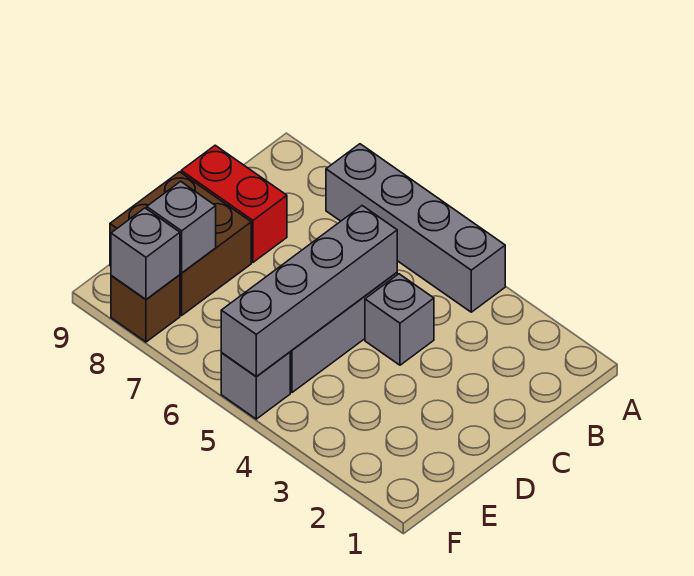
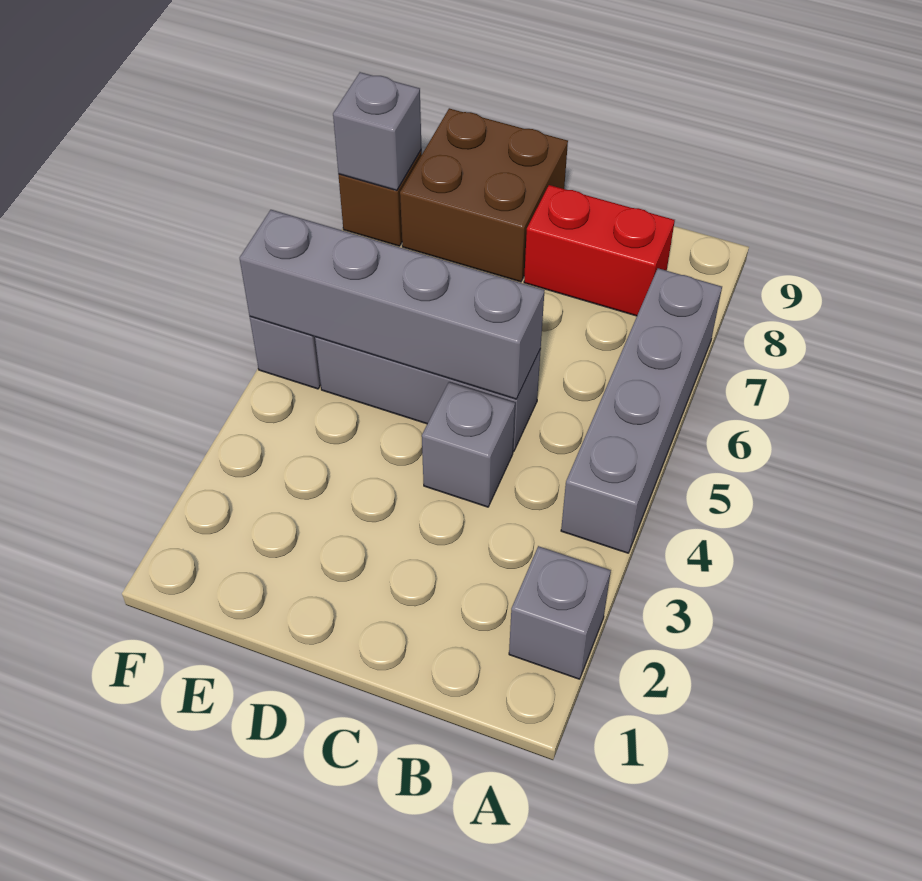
red 1x2 brick [181,145,287,262] -> red 1x2 brick turned to [524,185,675,316]
grey 1x1 brick [147,181,216,273] -> grey 1x1 brick moved to [509,546,611,679]

